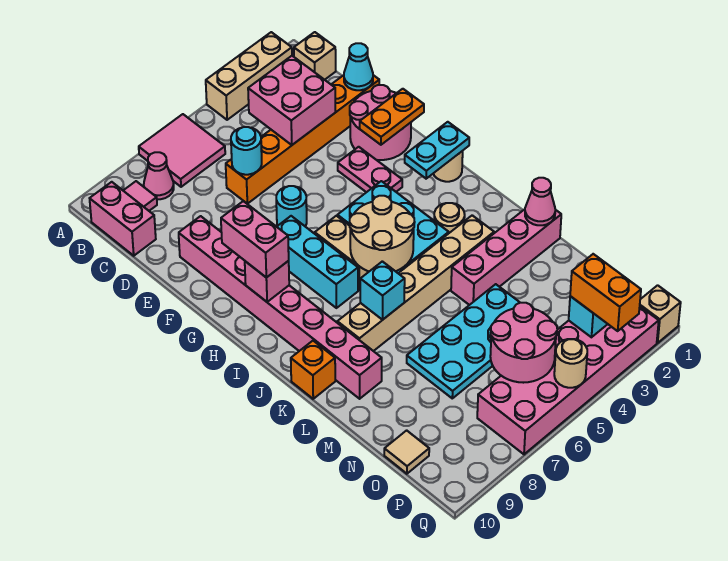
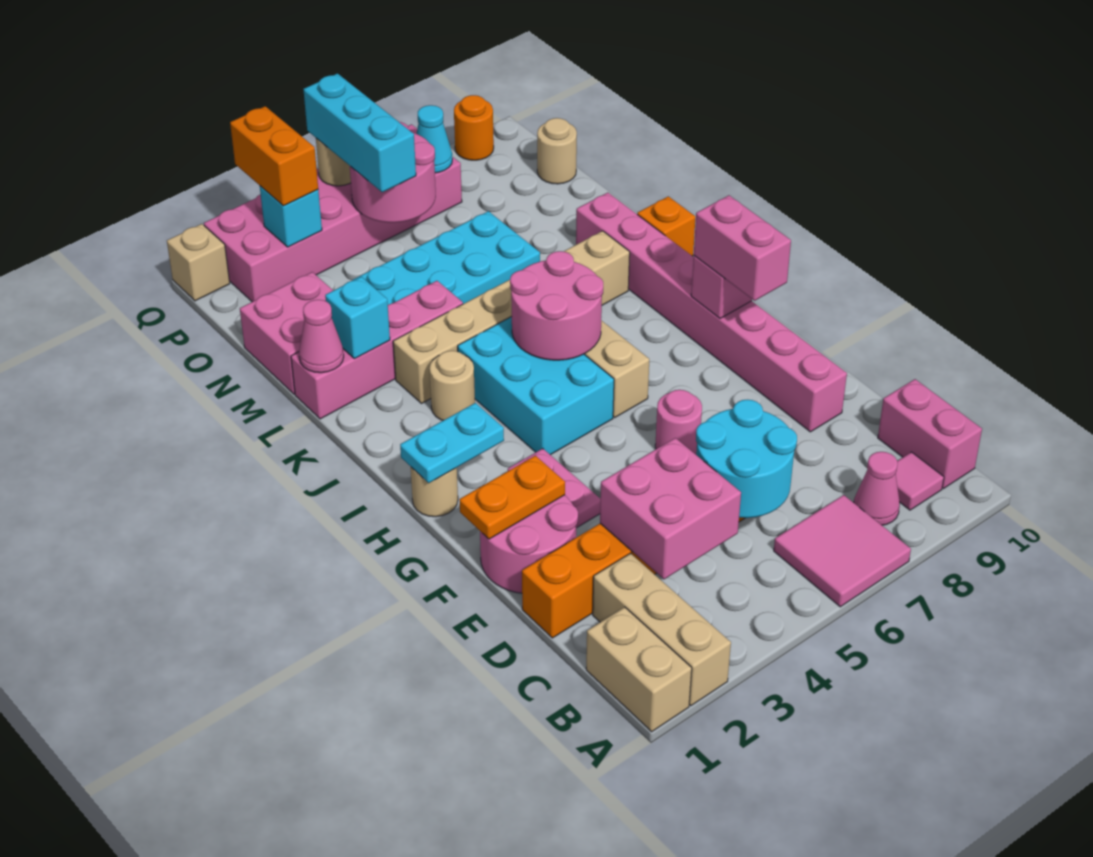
tan 1x3 brick [206,32,292,120] -> tan 1x3 brick turned to [593,553,731,706]
tan 1x1 brick [294,32,336,80] -> tan 1x2 brick [586,607,692,732]
cyan 1x1 cone [344,43,373,90] -> cyan 1x1 cone moved to [416,105,452,173]
cyan 1x1 round brick [231,127,262,175] -> cyan 2x2 round brick [696,400,797,518]
cyan 1x1 round brick [276,186,307,226] -> pink 1x1 round brick [655,390,702,454]
cyan 1x3 brick [277,216,358,308] -> cyan 1x3 brick moved to [303,73,416,192]
tan 2x2 round brick [350,196,415,271] -> pink 2x2 round brick [510,251,603,360]
cyan 1x1 brick [360,261,405,320] -> cyan 1x1 brick moved to [325,277,390,359]
none -> pink 2x2 brick [240,272,333,394]
tan 1x1 tile [384,430,429,474] -> tan 1x1 round brick [537,118,577,184]
none -> orange 1x1 round brick [454,95,494,160]

